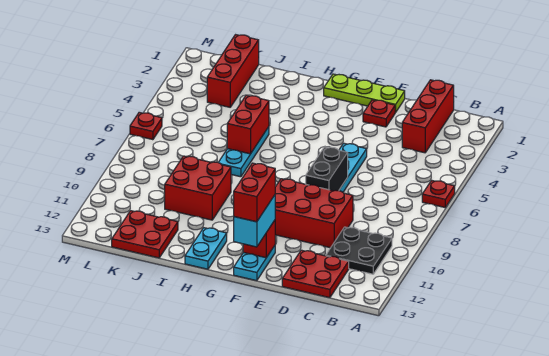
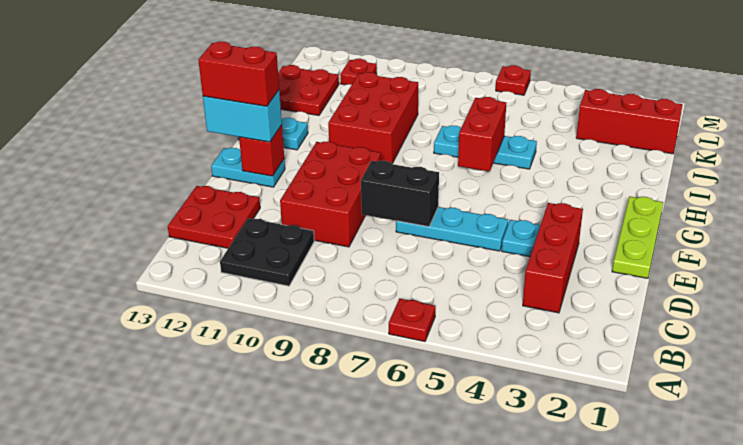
red 1x3 brick [402,80,454,153] -> red 1x3 brick turned to [523,203,583,313]
red 1x1 plate [363,100,395,127] -> red 1x1 plate moved to [340,59,377,85]
none -> cyan 1x1 plate [502,220,540,257]
red 1x2 brick [227,95,269,154] -> red 1x2 brick turned to [458,97,506,171]
red 2x2 brick [165,156,231,220] -> red 2x3 brick [328,72,418,164]

